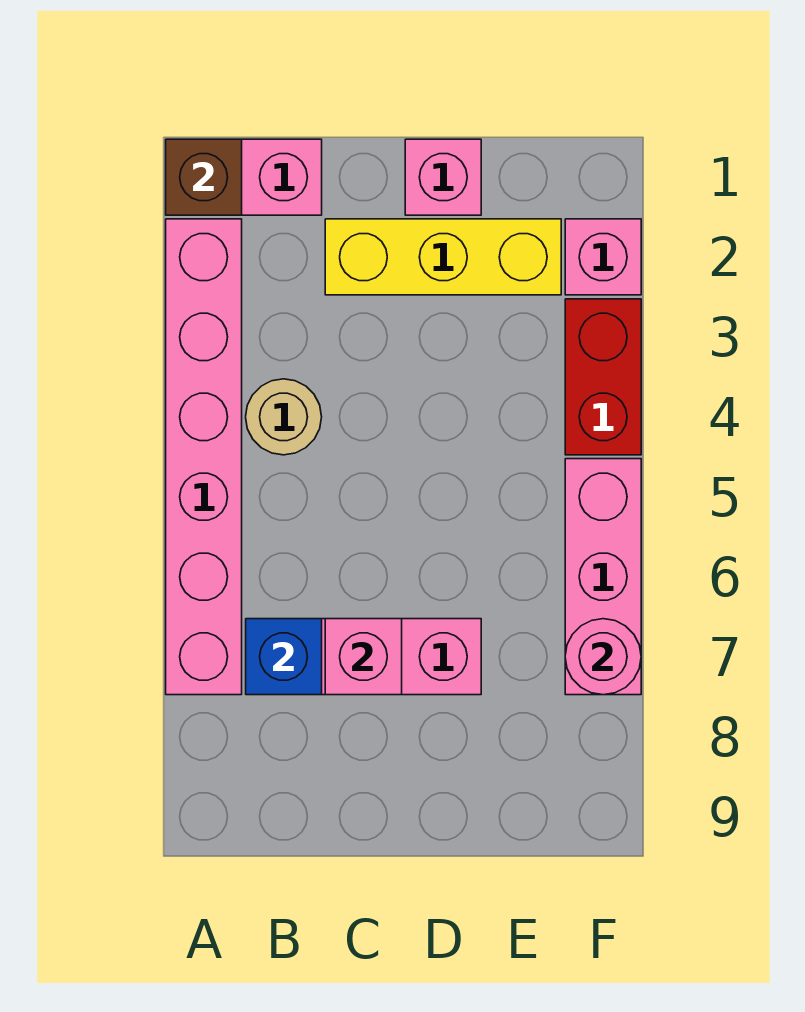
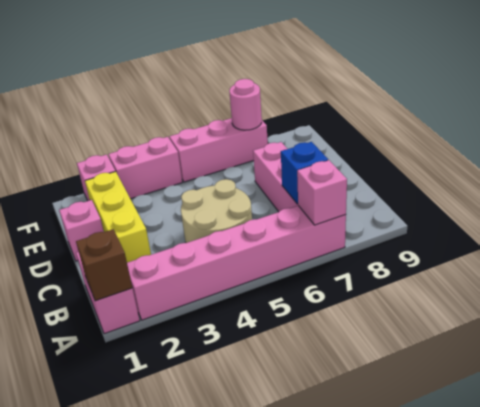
tan 1x1 round brick [246,379,322,455] -> tan 2x2 round brick [181,179,252,243]
pink 1x1 brick [325,619,402,695] -> pink 1x1 brick moved to [297,160,347,225]
red 1x2 brick [565,299,641,455] -> pink 1x2 brick [108,137,182,199]

